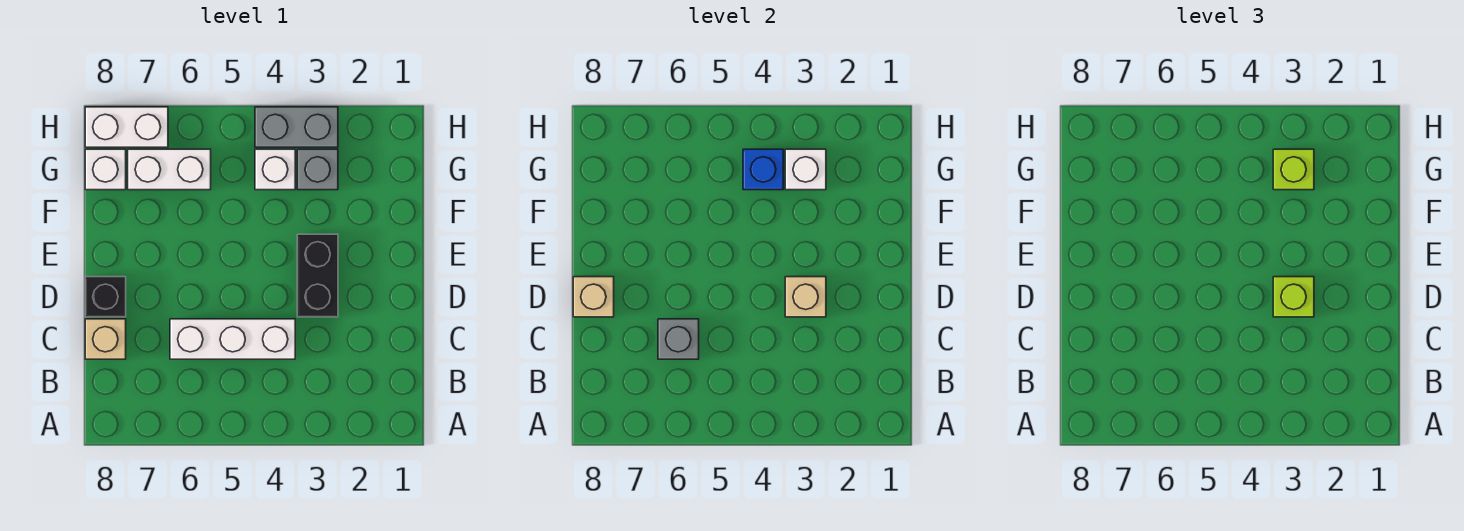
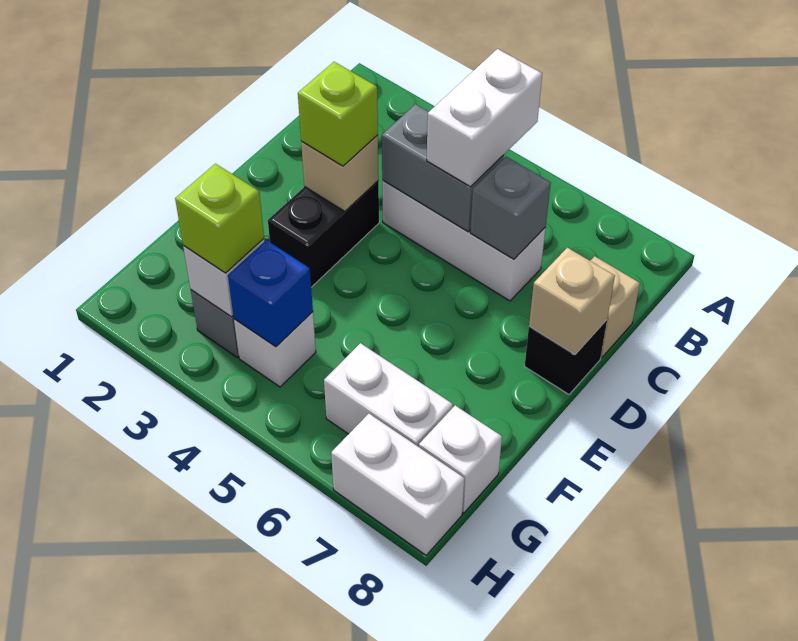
none -> white 1x2 brick [427,49,542,187]
grey 1x2 brick [255,107,338,147] -> grey 1x2 brick moved to [382,104,504,232]

